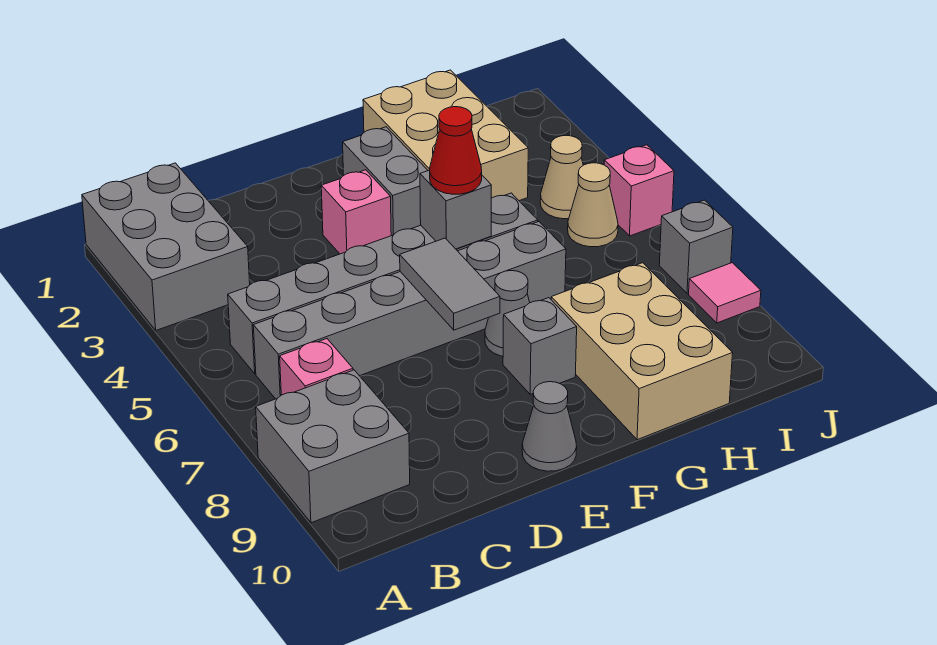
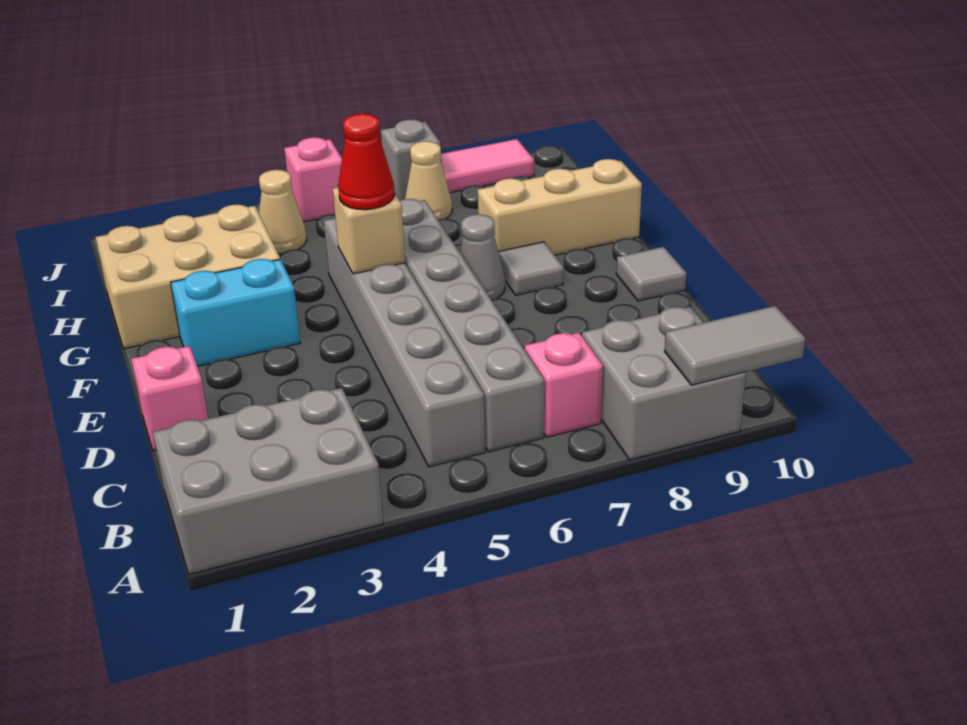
pink 1x1 brick [321,170,391,254] -> pink 1x1 brick moved to [131,346,208,451]
grey 1x2 tile [400,238,500,330] -> grey 1x2 tile moved to [665,306,805,385]
grey 1x1 cone [522,382,577,471] -> grey 1x1 tile [616,247,686,301]
grey 1x2 brick [343,127,428,236] -> cyan 1x2 brick [171,259,301,366]
grey 1x1 brick [420,170,491,249] -> tan 1x1 brick [333,188,405,274]
grey 1x1 brick [503,298,577,394] -> grey 1x1 tile [498,242,564,295]
tan 2x3 brick [551,263,732,440] -> tan 1x3 brick [478,159,642,255]
tan 1x1 cone [568,163,618,247] -> tan 1x1 cone moved to [405,141,452,219]
pink 1x1 tile [689,263,761,323] -> pink 1x2 tile [441,139,534,193]

